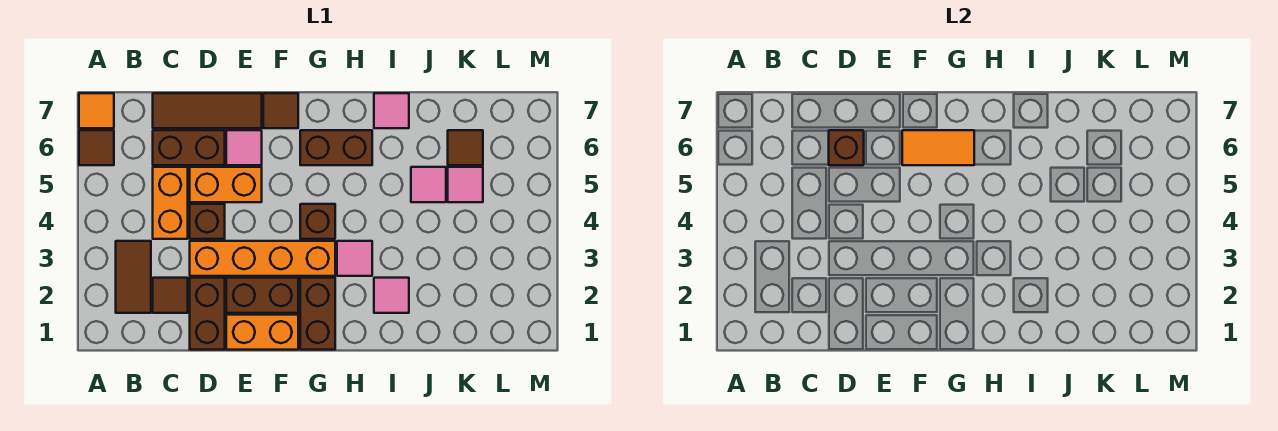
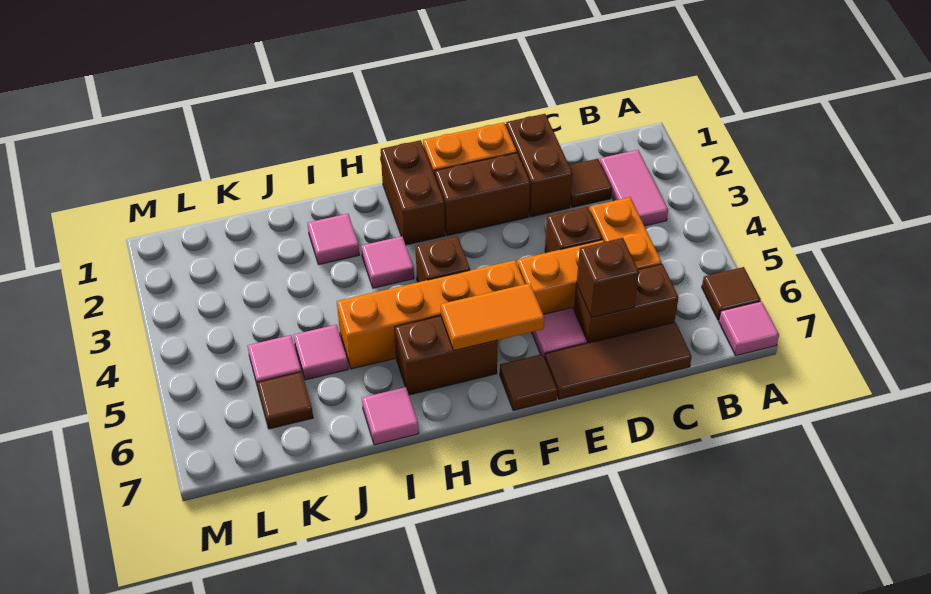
orange 1x1 tile [79,93,114,128] -> pink 1x1 tile [719,301,779,355]
brown 1x2 tile [116,241,151,313] -> pink 1x2 tile [600,150,668,226]
orange 1x4 brick [190,241,335,276] -> orange 1x4 brick moved to [337,260,525,369]

